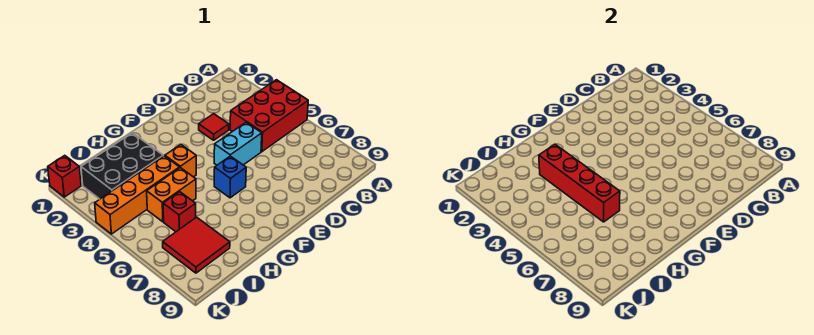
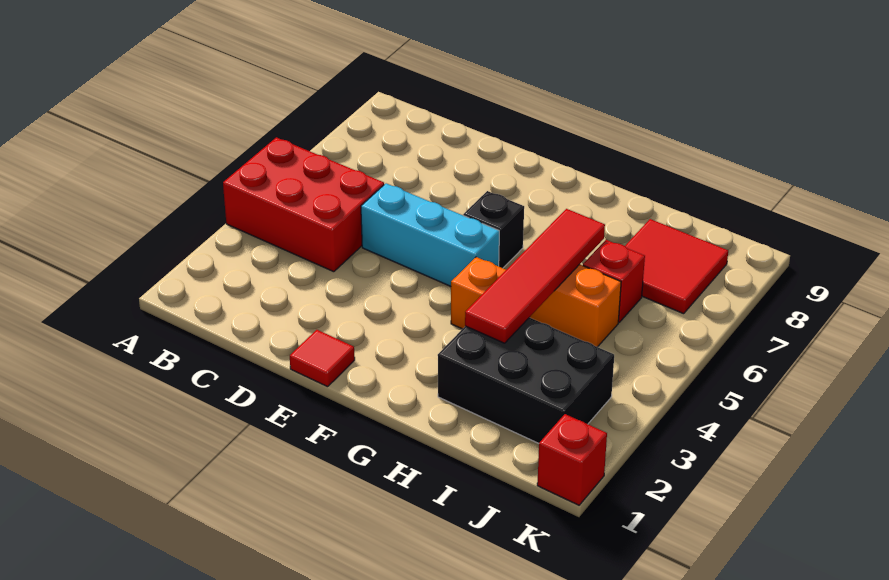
red 1x1 tile [199,114,229,140] -> red 1x1 tile moved to [290,330,355,387]
cyan 1x2 brick [214,122,262,165] -> cyan 1x3 brick [361,183,499,286]
blue 1x1 brick [214,156,246,198] -> black 1x1 brick [463,191,524,268]
red 1x4 brick [539,144,620,222] -> red 1x4 tile [465,209,605,343]
orange 1x4 brick [95,156,180,234] -> none

